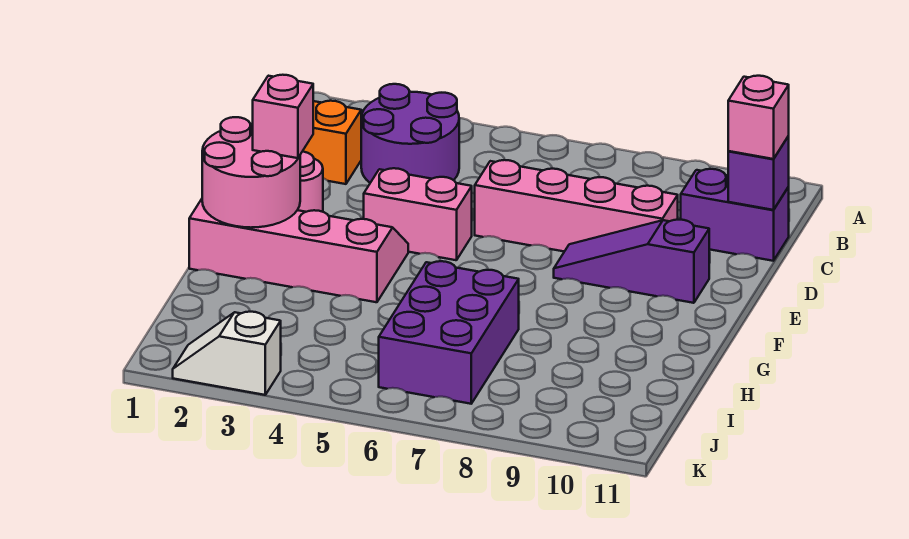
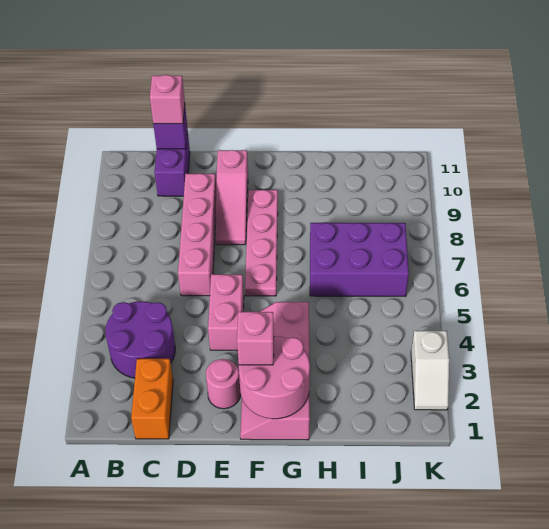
purple 1x3 slope [554,220,709,303] -> pink 1x3 slope [216,150,248,245]
none -> pink 1x4 plate [245,190,278,296]

